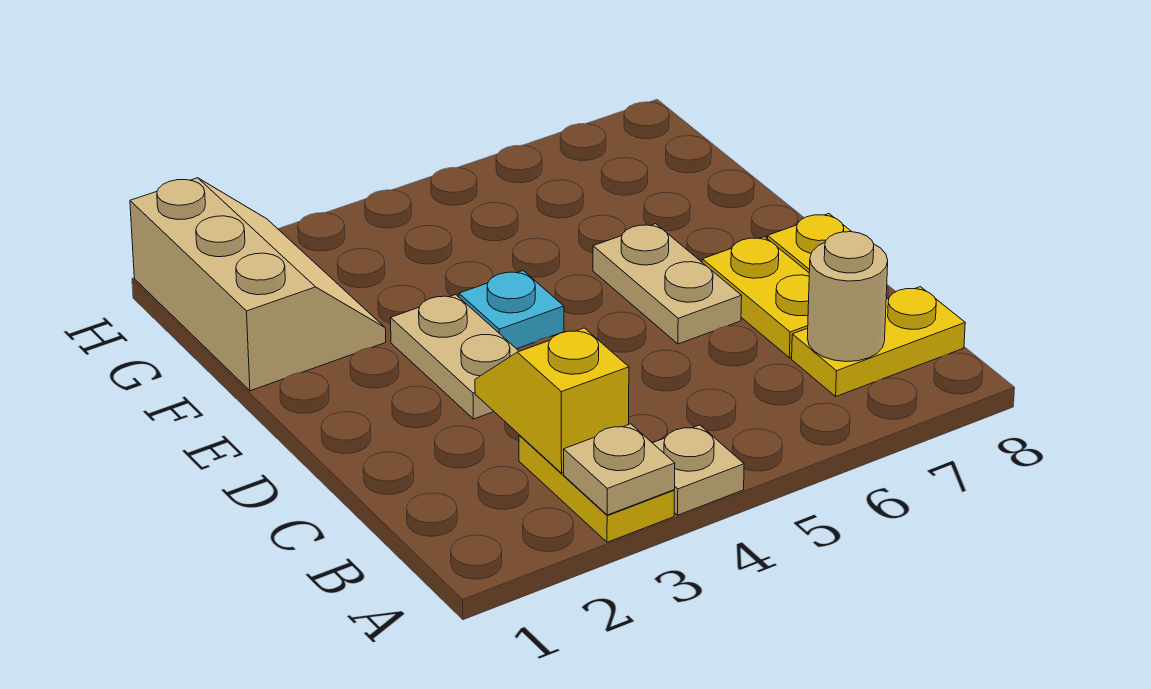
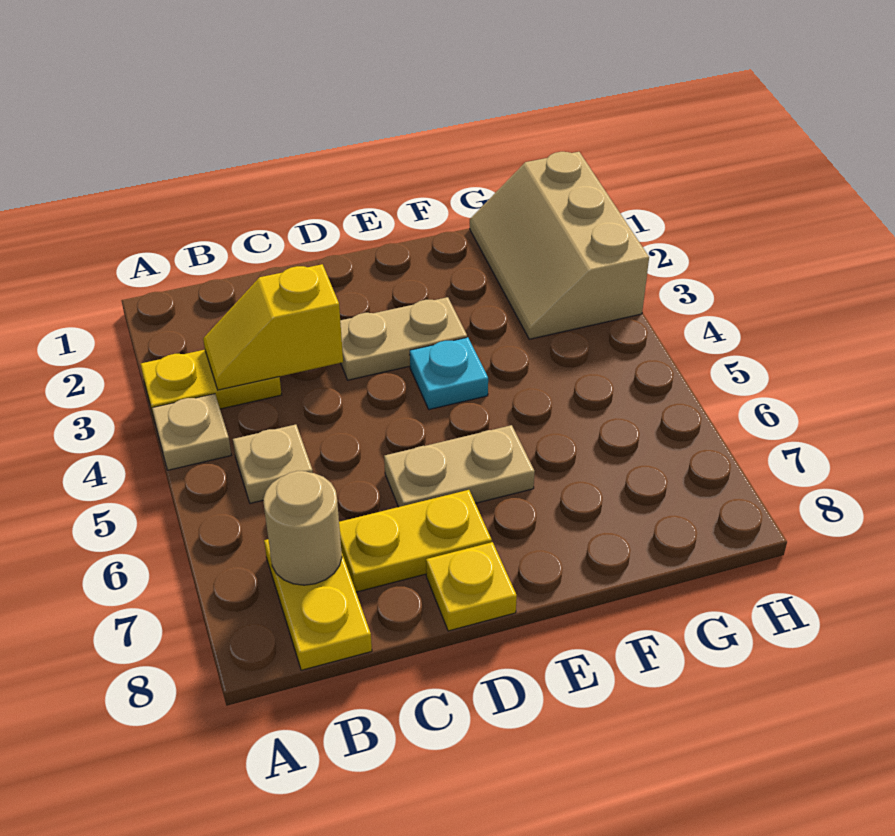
tan 1x1 plate [564,424,675,515] -> tan 1x1 plate moved to [233,425,313,503]
yellow 1x2 slope [475,328,629,473] -> yellow 1x2 slope turned to [203,264,343,390]
tan 2x3 slope [130,178,386,391] -> tan 2x3 slope turned to [470,152,649,339]

